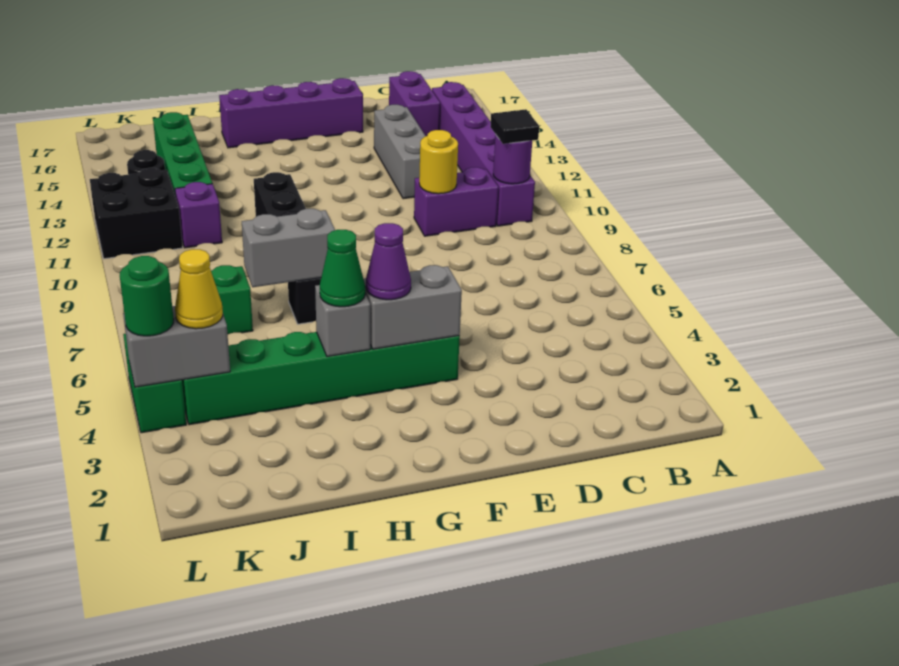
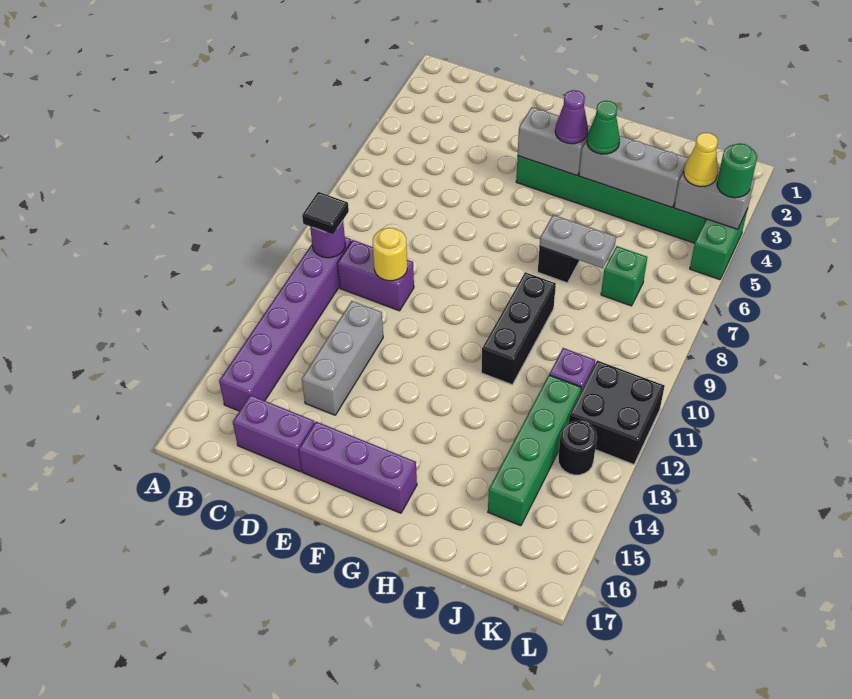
purple 1x2 brick [389,71,440,136] -> purple 1x2 brick turned to [233,395,314,472]
purple 1x4 brick [219,78,363,148] -> purple 1x3 brick [299,422,417,513]
grey 1x1 brick [315,285,370,357] -> grey 1x3 brick [579,136,688,207]
grey 1x2 brick [242,209,335,287] -> grey 1x2 plate [540,215,616,268]

